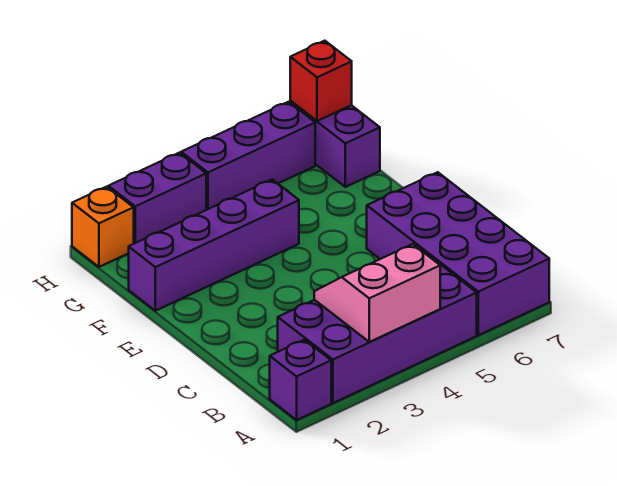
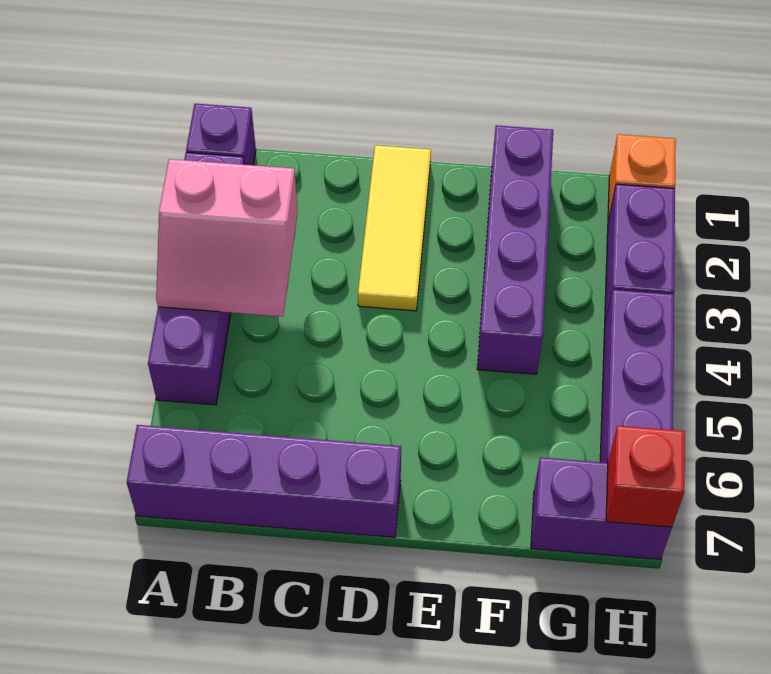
purple 2x4 brick [278,250,477,403] -> purple 1x4 brick [148,152,245,405]
pink 2x2 slope [314,244,440,342] -> pink 2x2 slope turned to [156,159,298,317]
purple 2x4 brick [367,172,549,335] -> purple 1x4 brick [127,425,401,537]
none -> yellow 1x3 tile [358,145,431,311]

